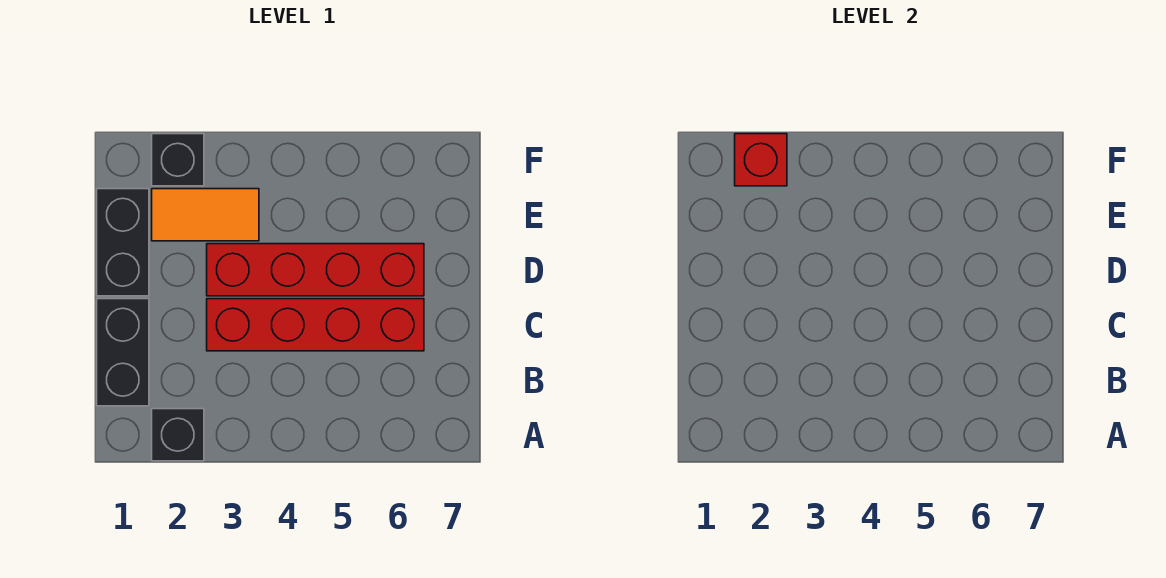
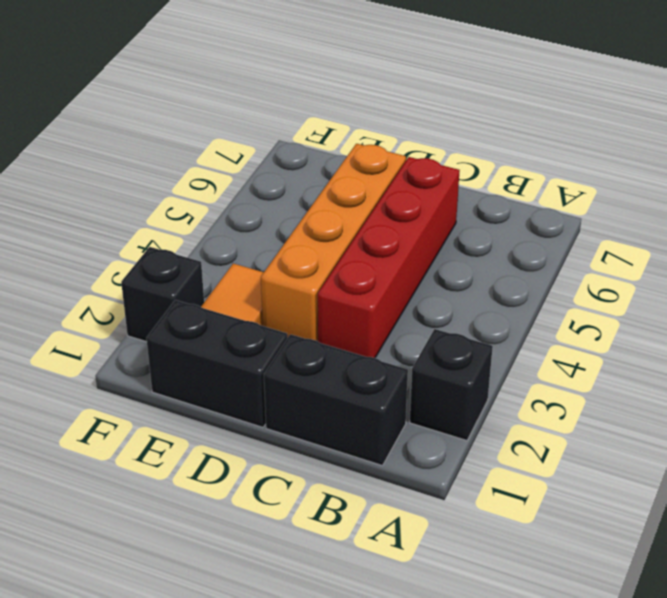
red 1x4 brick [207,244,424,296] -> orange 1x4 brick [261,144,406,341]
red 1x1 brick [735,134,787,186] -> none

